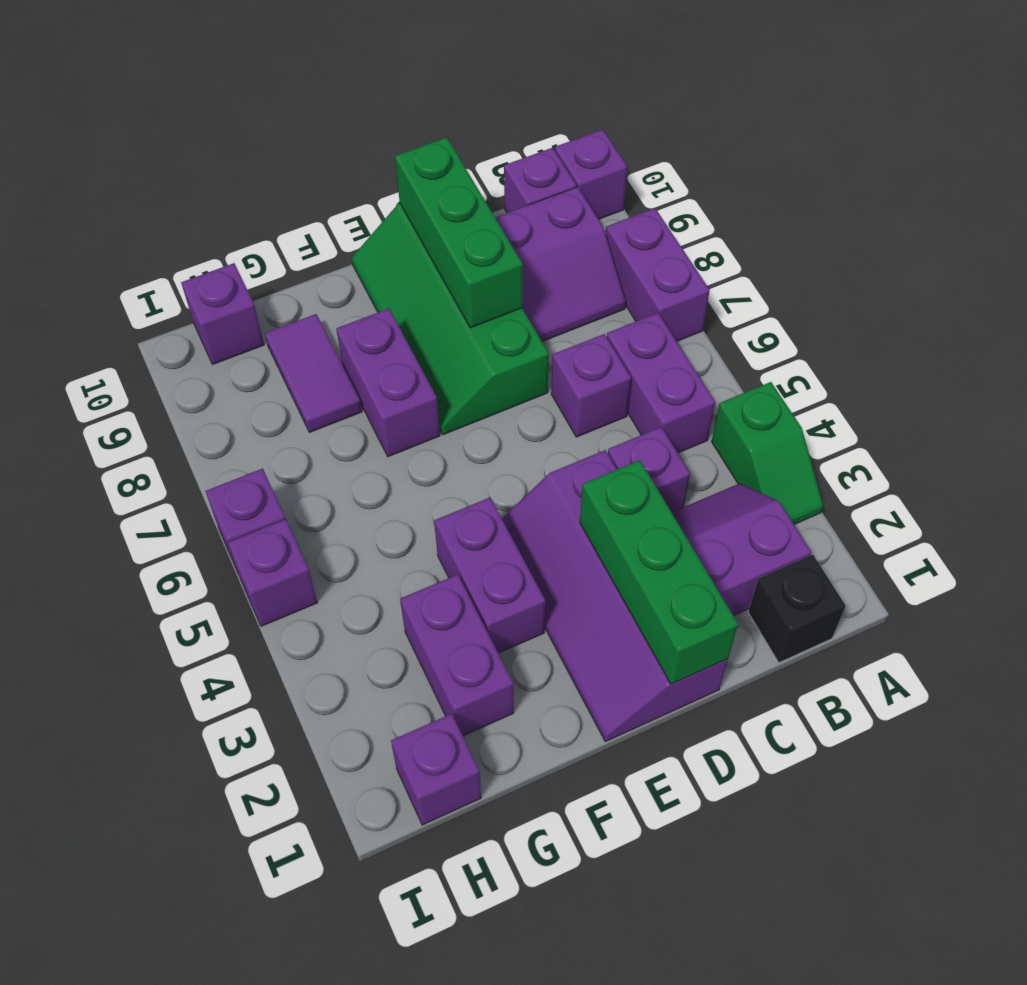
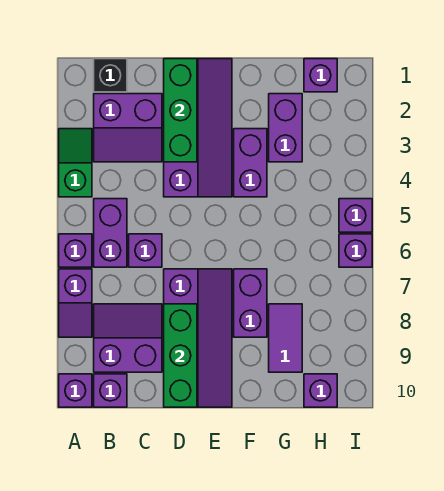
purple 1x2 brick [606,208,710,341] -> purple 1x2 slope [59,269,92,337]
purple 1x1 brick [608,427,690,512] -> purple 1x1 brick moved to [59,234,92,267]
green 2x4 slope [352,203,549,435] -> purple 2x4 slope [164,269,232,407]

